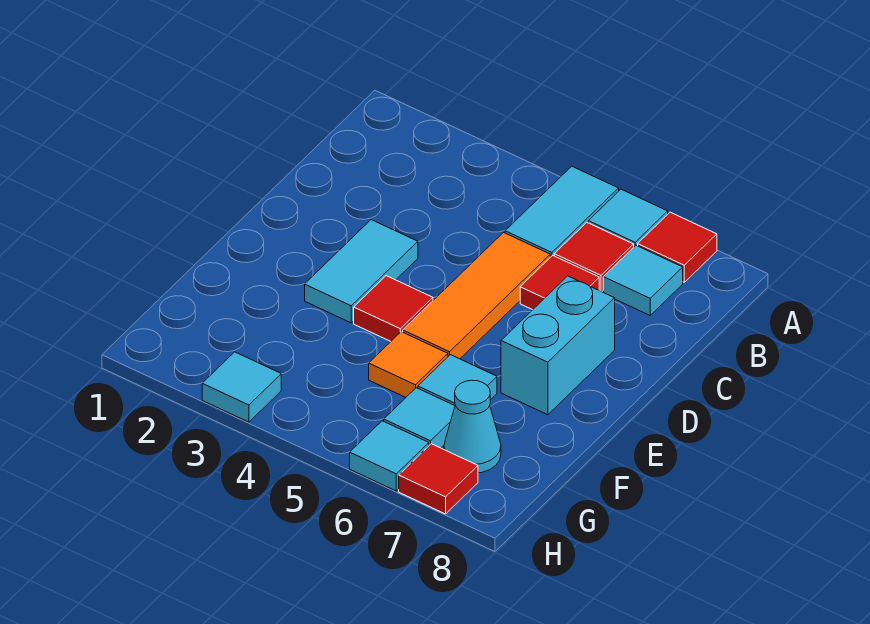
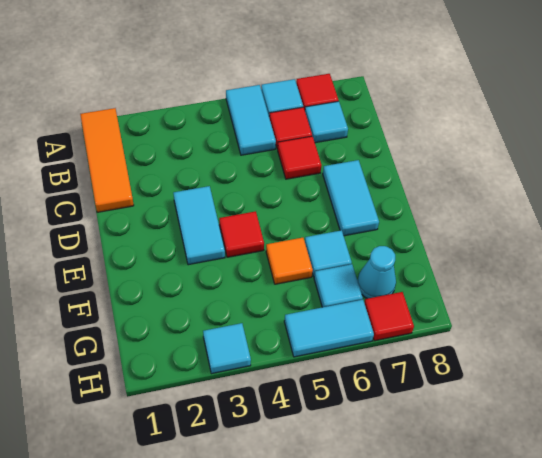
orange 1x3 tile [403,232,550,359] -> orange 1x3 tile moved to [80,108,134,212]
cyan 1x2 brick [501,276,615,415] -> cyan 1x2 tile [323,160,379,236]
cyan 1x1 tile [350,421,429,491] -> cyan 1x2 tile [284,300,374,357]

